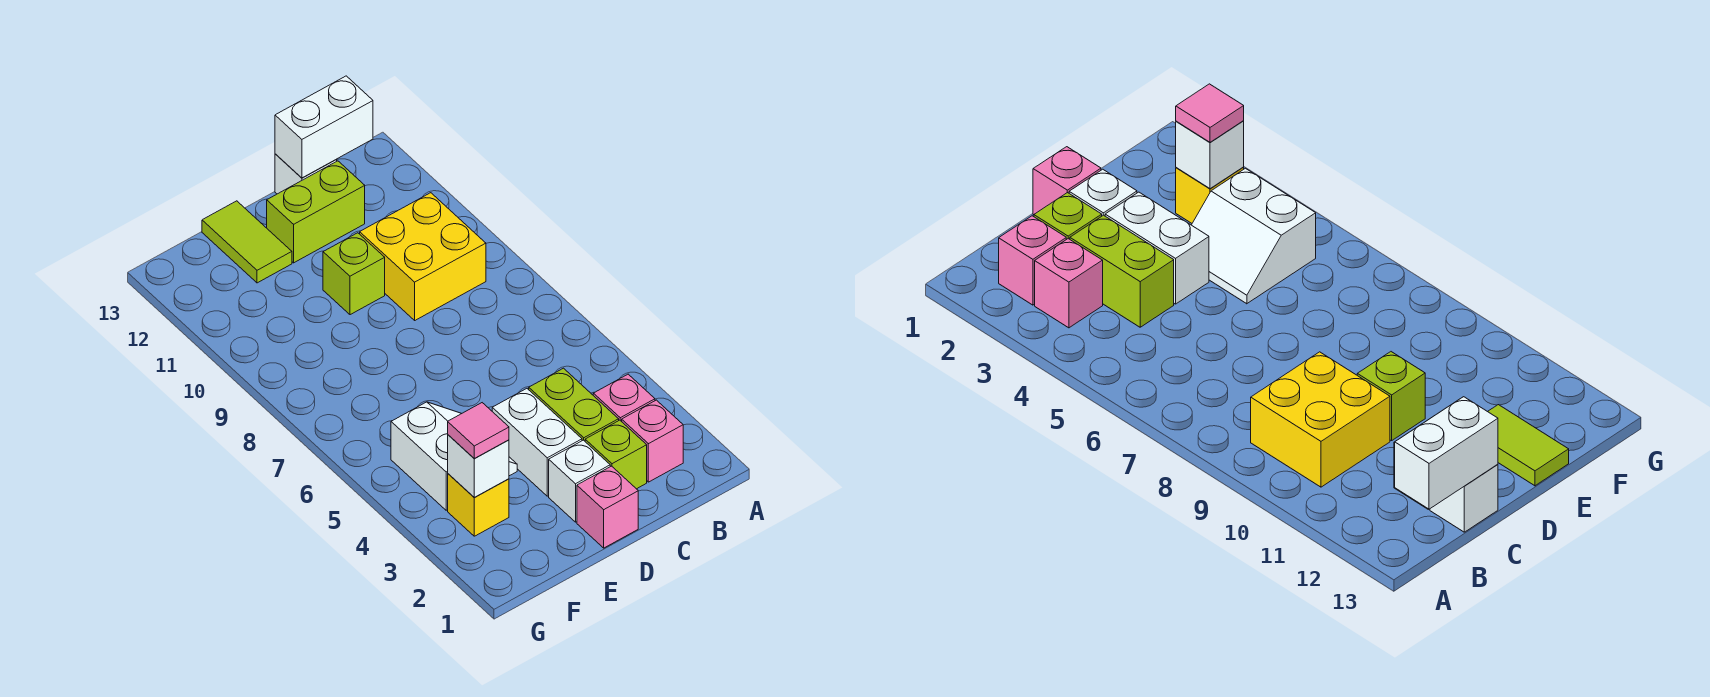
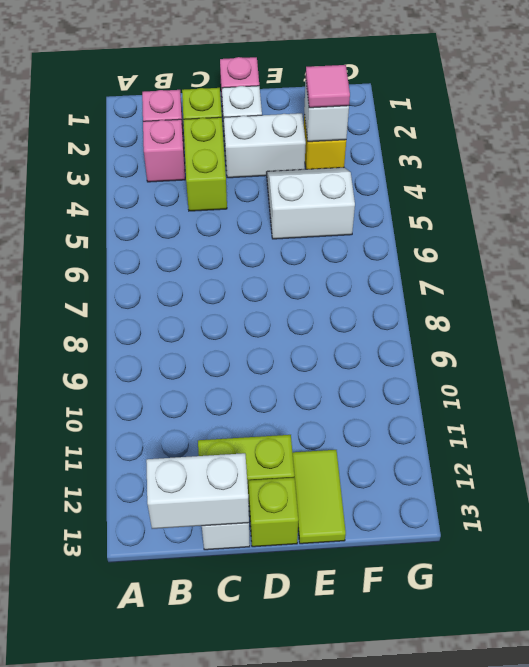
yellow 2x2 brick [360,193,486,320] -> none
white 1x2 brick [492,389,582,496] -> white 1x2 brick turned to [224,113,306,178]
lime 1x1 brick [323,233,385,315] -> lime 1x1 brick moved to [249,478,299,547]
white 2x2 slope [391,402,517,510] -> white 2x2 slope turned to [267,167,355,239]

